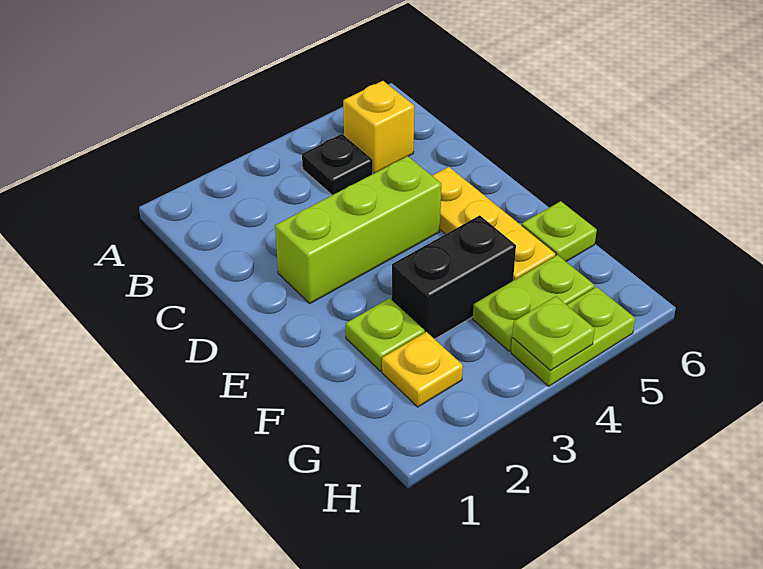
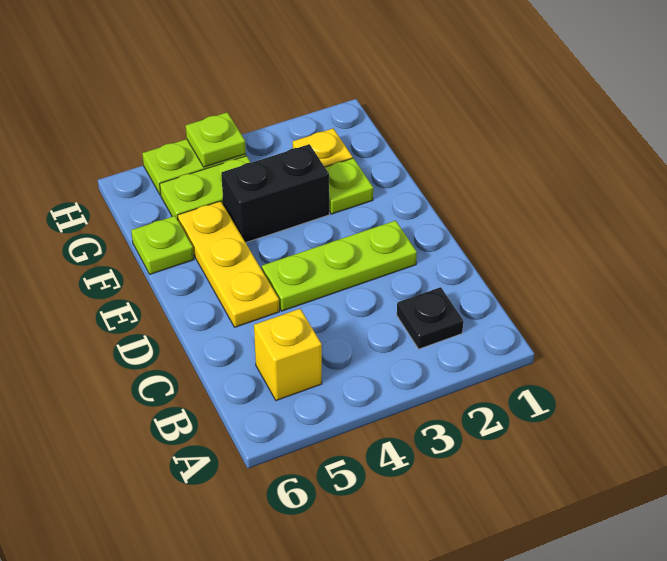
black 1x1 plate [302,134,373,195] -> black 1x1 plate moved to [397,287,463,349]
lime 1x3 brick [275,156,441,303] -> lime 1x3 plate [262,221,417,311]

